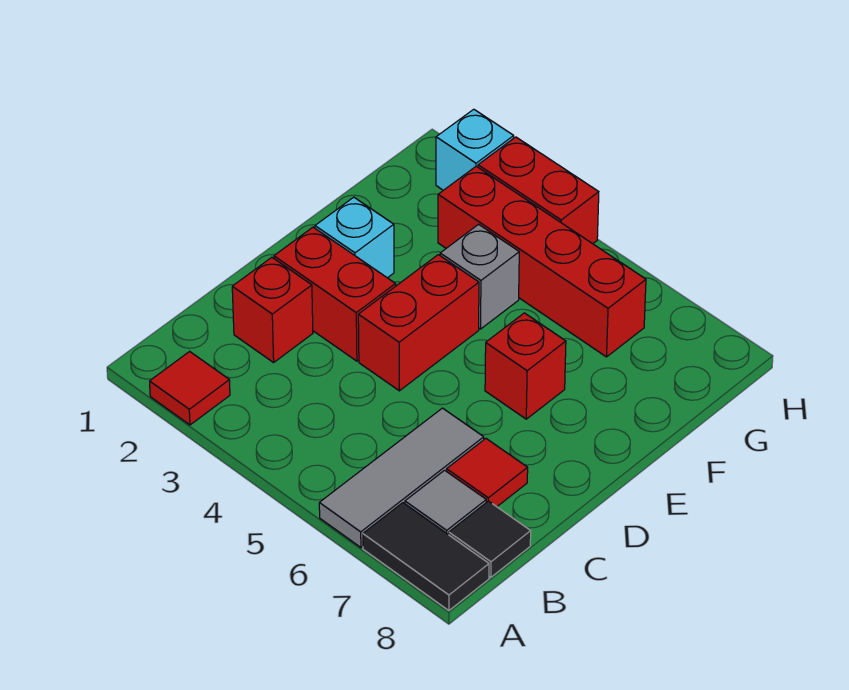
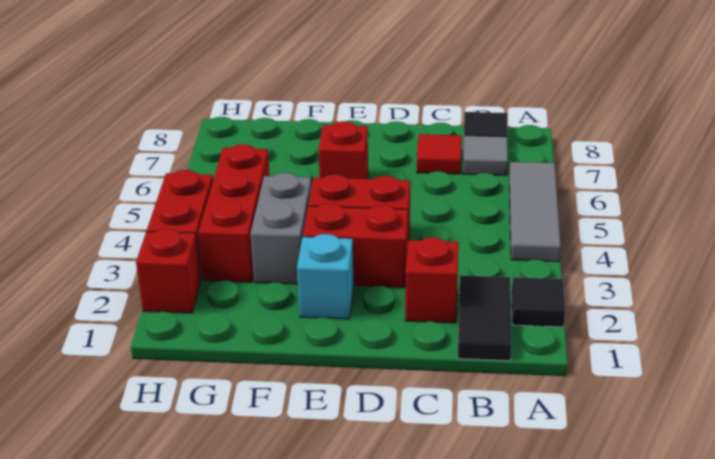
red 1x1 tile [150,351,230,425] -> black 1x1 tile [512,277,565,327]
grey 1x3 tile [319,408,484,547] -> grey 1x3 tile turned to [509,162,561,262]
black 1x2 tile [363,503,489,611] -> black 1x2 tile moved to [458,275,511,361]
red 1x2 brick [274,227,396,361] -> red 1x2 brick turned to [303,203,408,288]
grey 1x1 brick [440,224,519,329] -> grey 1x2 brick [250,173,311,284]
red 1x4 brick [438,166,646,357] -> red 1x3 brick [199,144,270,282]
cyan 1x1 brick [436,109,514,190] -> red 1x1 brick [136,229,201,313]

